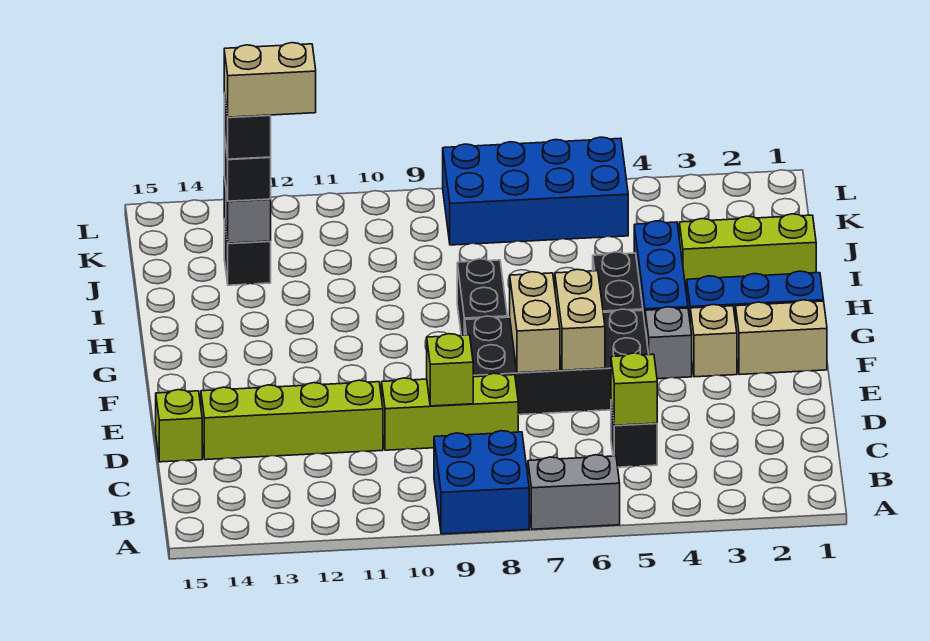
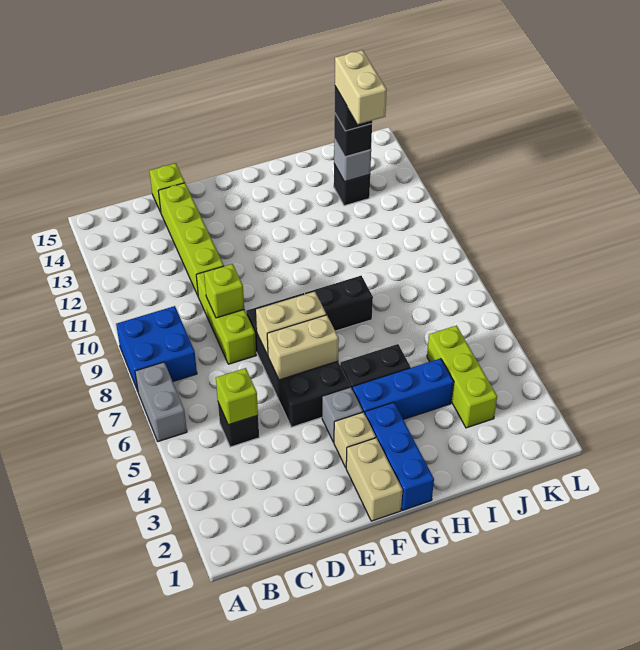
lime 1x3 brick [679,214,816,291] -> lime 1x3 brick moved to [427,326,497,428]
blue 2x4 brick [443,137,628,245] -> none

